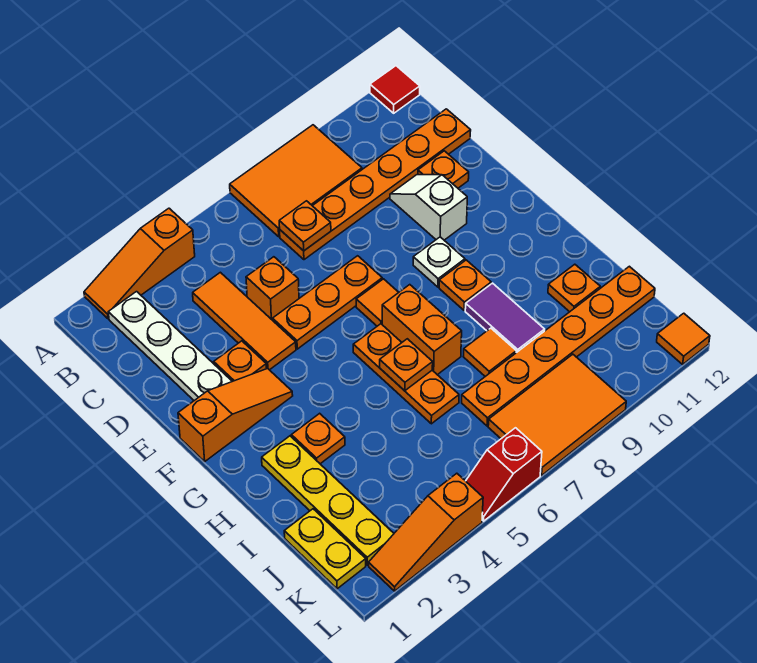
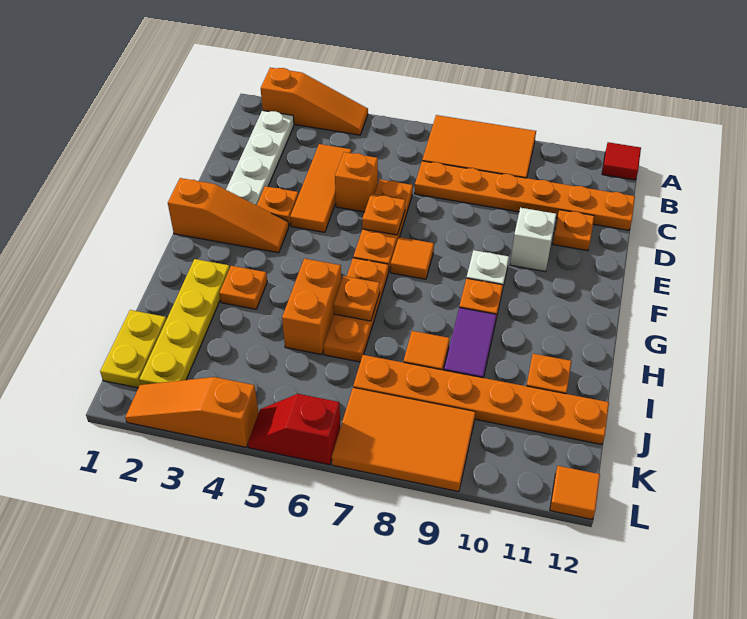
orange 1x3 slope [84,208,195,319] -> orange 1x3 slope turned to [261,68,368,135]
orange 1x1 plate [279,201,331,251] -> orange 1x1 plate moved to [362,194,405,235]
orange 1x3 plate [273,256,382,349] -> orange 1x3 plate turned to [353,179,413,272]
orange 1x2 brick [382,285,462,375] -> orange 1x2 brick moved to [282,259,341,355]

